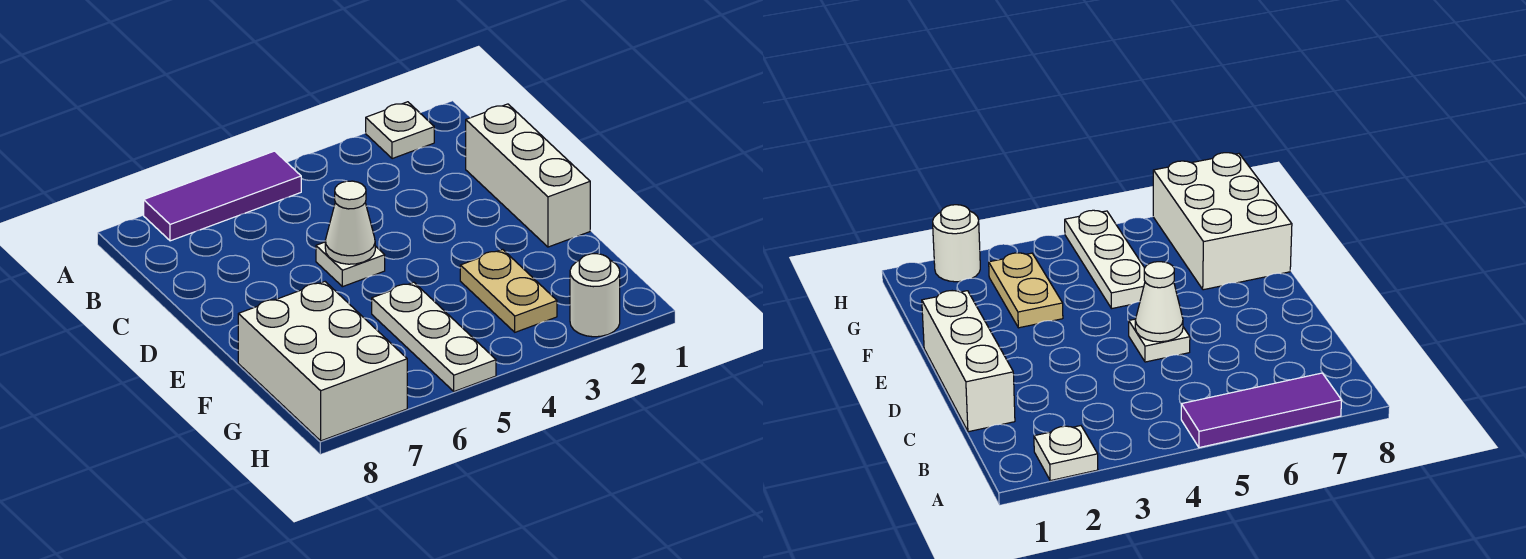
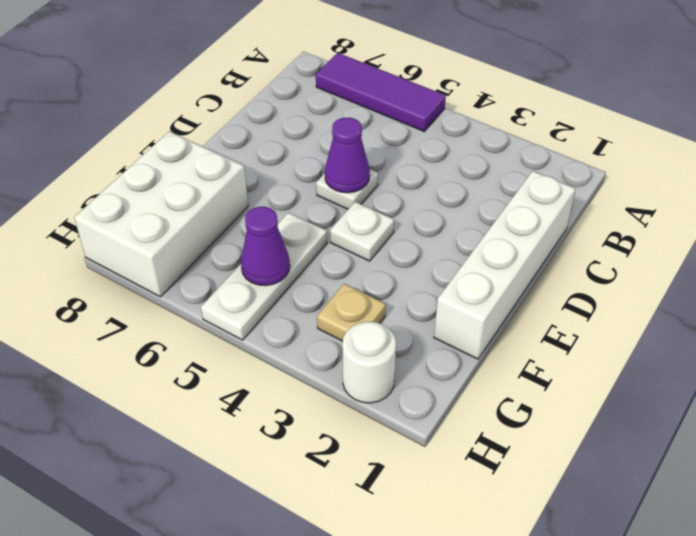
white 1x1 plate [366,102,434,159] -> white 1x1 plate moved to [330,202,394,261]
white 1x3 brick [466,104,590,247] -> white 1x4 brick [434,171,576,359]
white 1x1 cone [325,181,375,264] -> purple 1x1 cone [325,118,370,193]
tan 1x2 plate [460,249,557,332] -> tan 1x1 plate [317,284,386,341]
none -> purple 1x1 cone [241,207,290,286]

